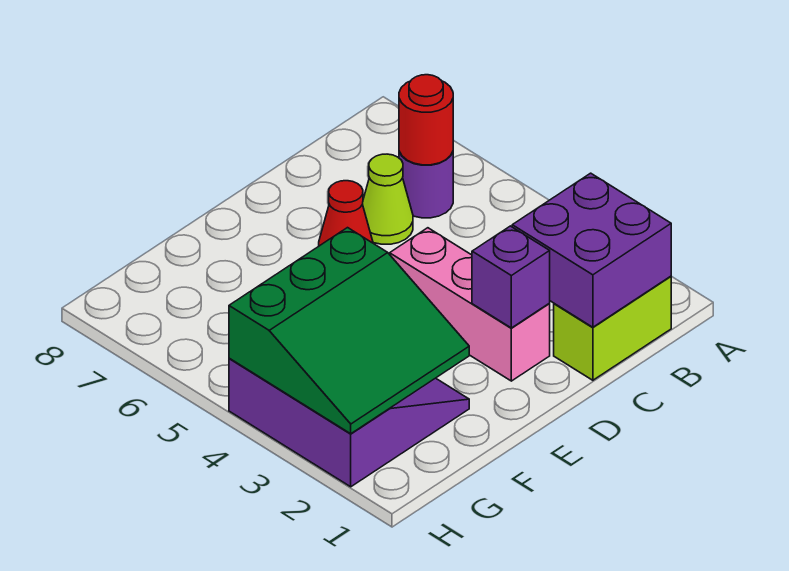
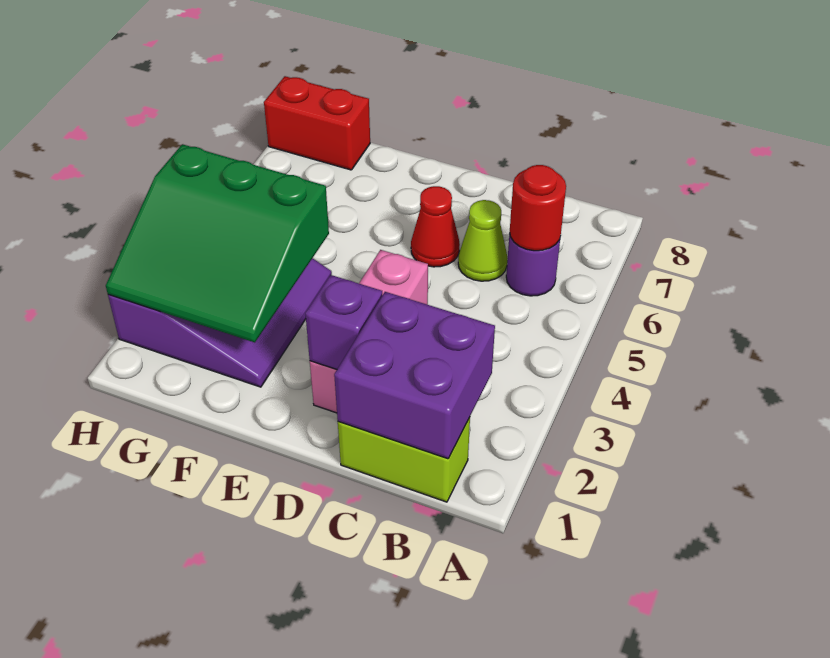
none -> red 1x2 brick [264,76,370,170]

